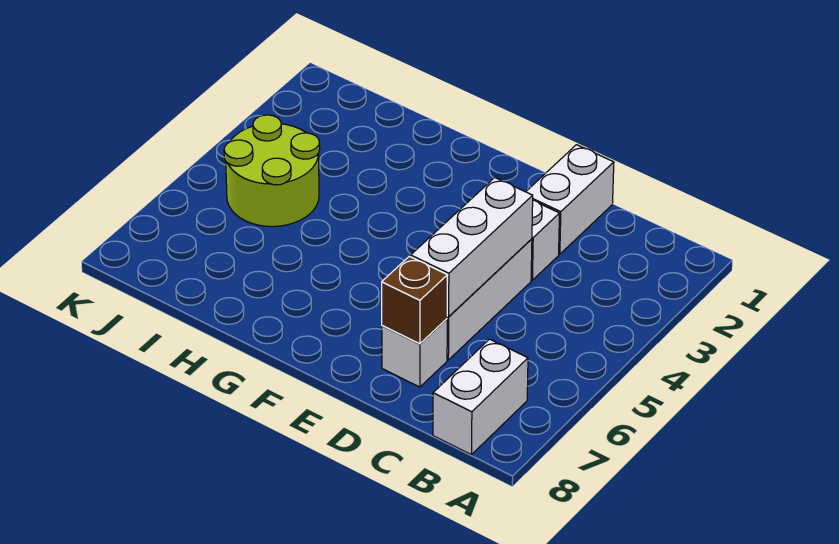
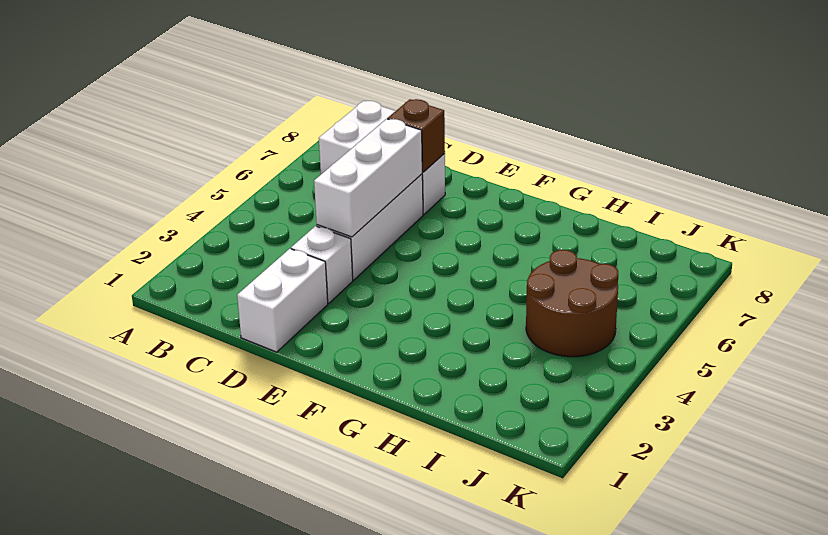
lime 2x2 round brick [224,115,320,227] -> brown 2x2 round brick [526,250,618,357]

